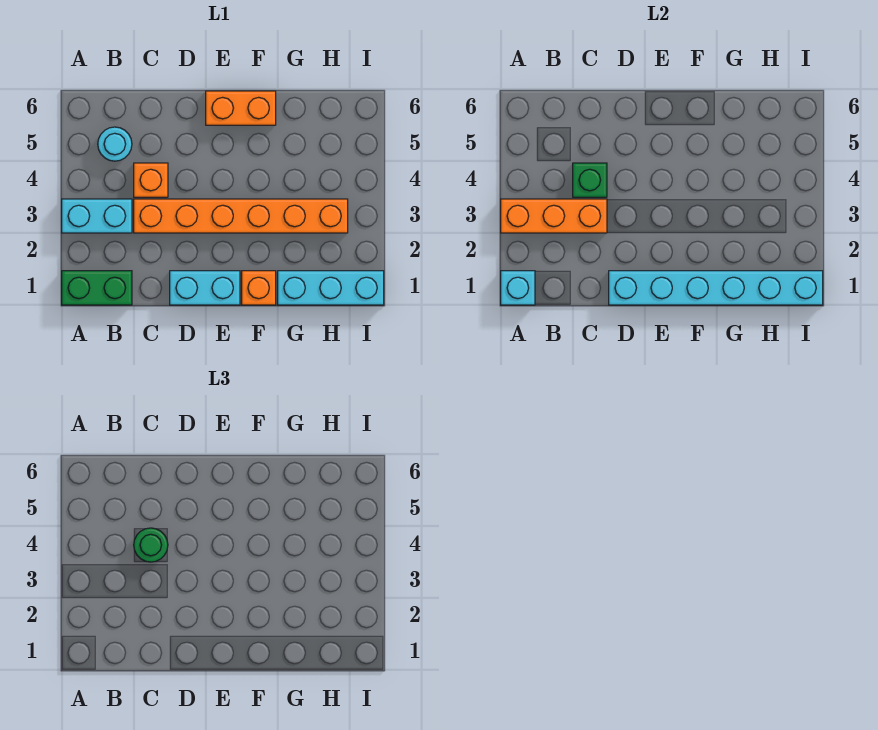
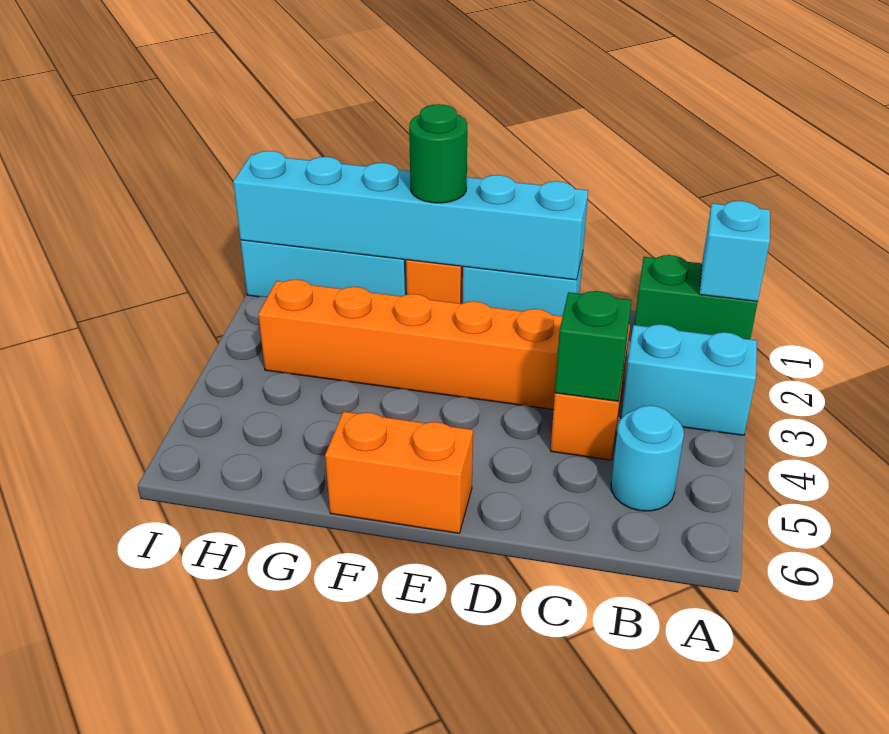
orange 1x3 brick [501,199,607,233] -> none
green 1x1 round brick [134,528,168,562] -> green 1x1 round brick moved to [409,104,467,203]

